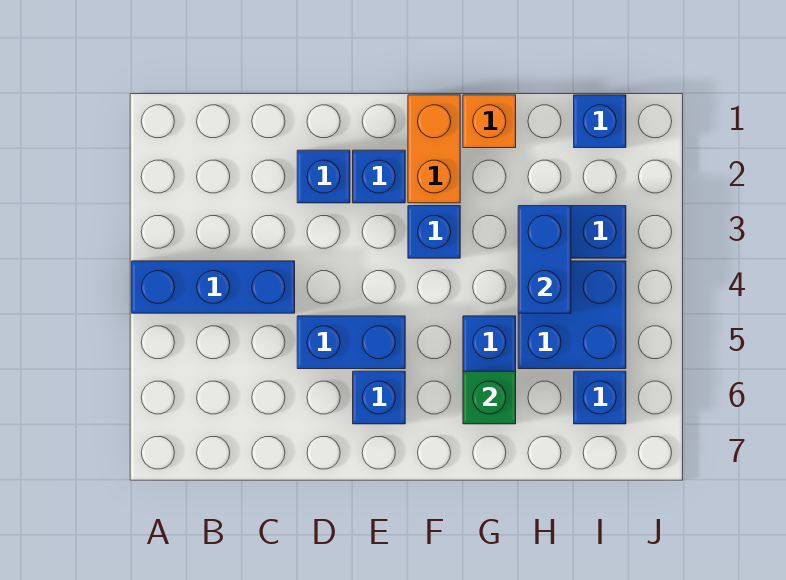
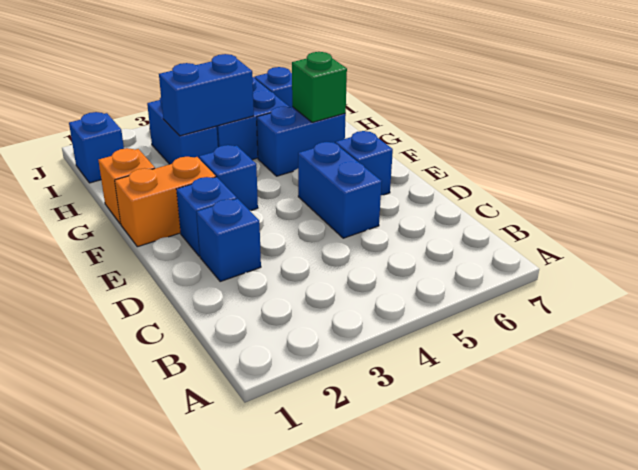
blue 1x3 brick [132,261,295,313] -> none

